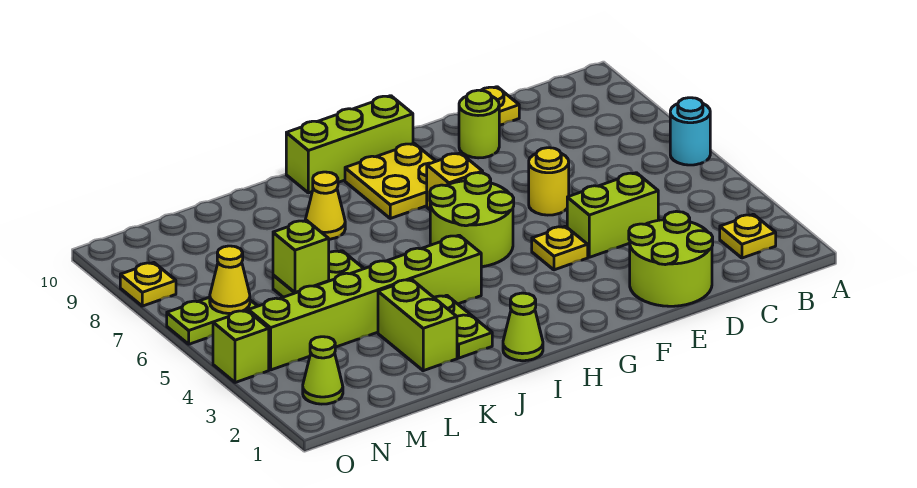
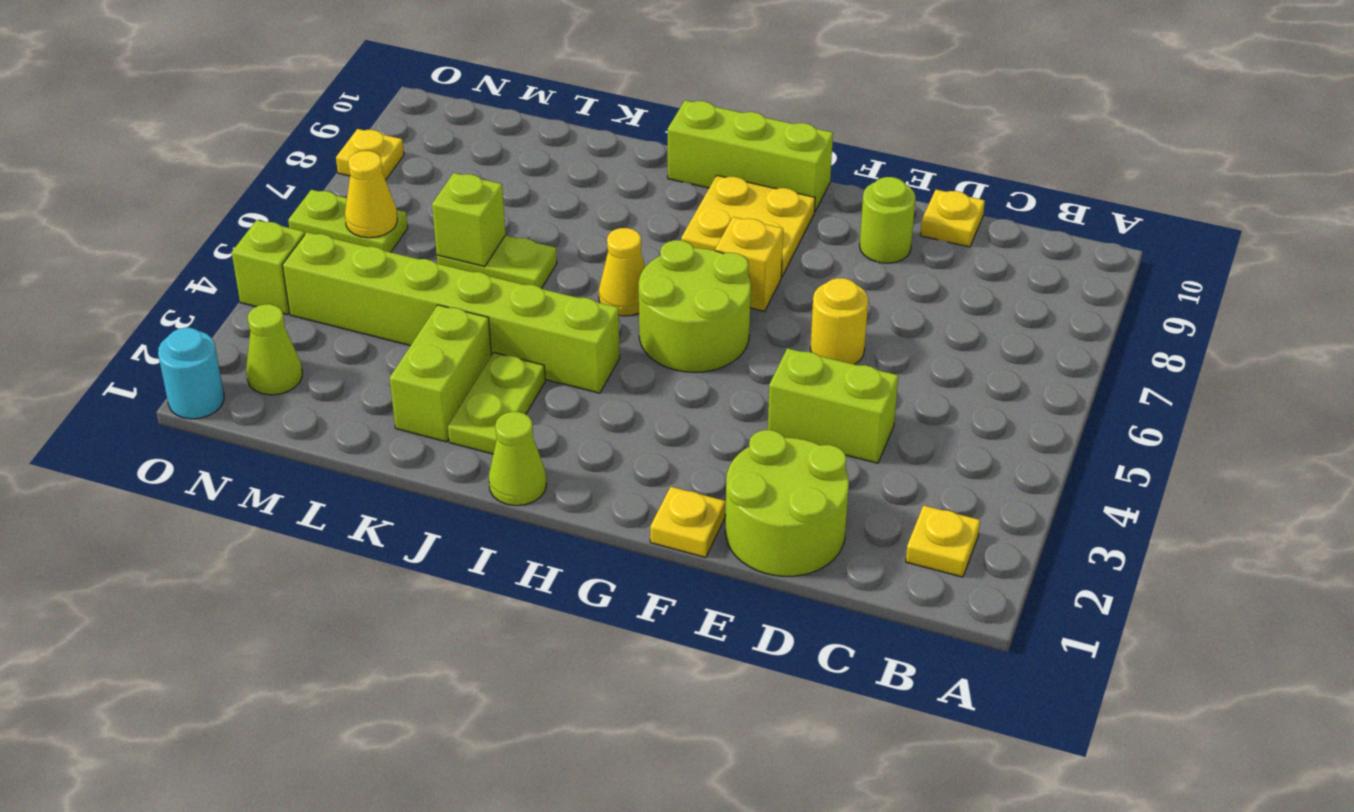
cyan 1x1 round brick [670,98,710,165] -> cyan 1x1 round brick moved to [158,328,224,419]
yellow 1x1 plate [532,226,588,270] -> yellow 1x1 plate moved to [650,487,726,558]
yellow 1x1 cone [305,172,345,239] -> yellow 1x1 cone moved to [599,228,645,316]

